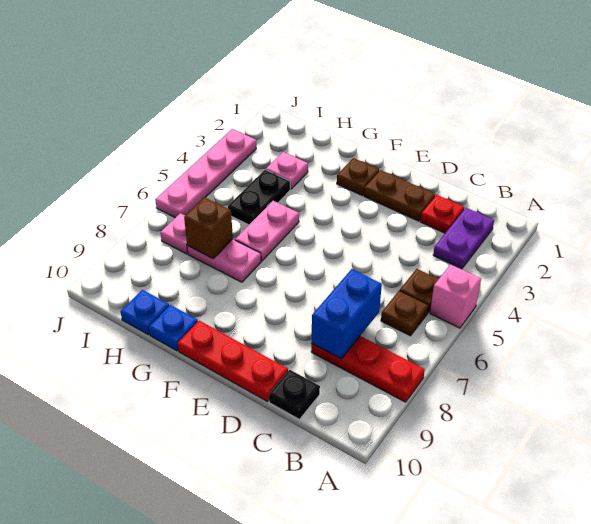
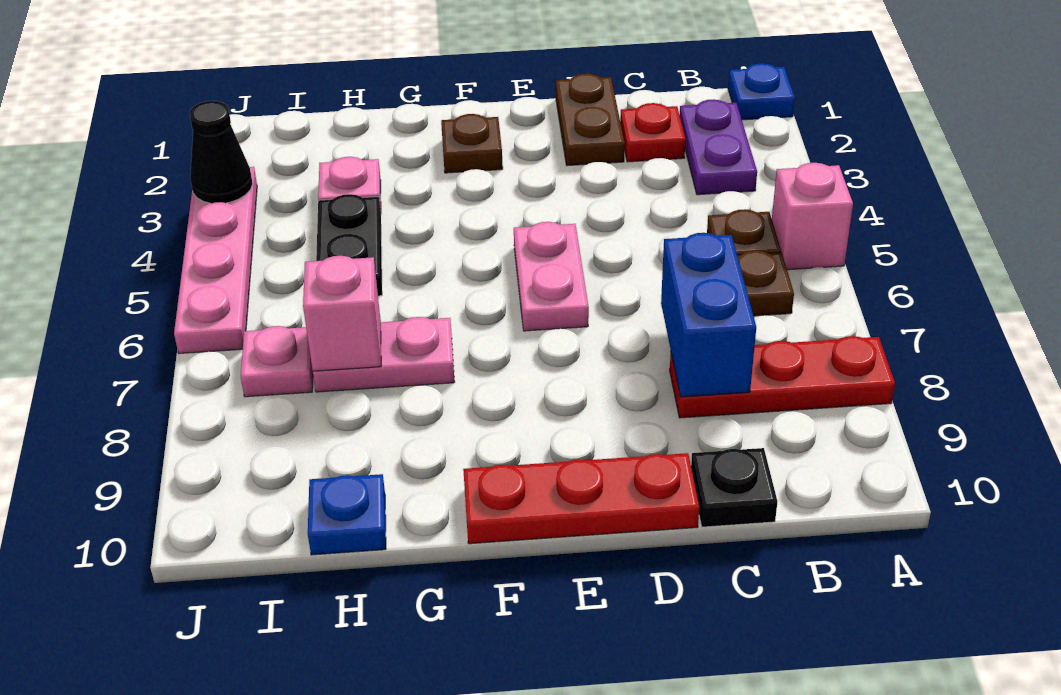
brown 1x2 plate [364,170,435,221] -> brown 1x2 plate turned to [556,74,625,166]
pink 1x2 plate [235,201,299,261] -> pink 1x2 plate moved to [514,222,589,331]
blue 1x1 plate [149,305,198,351] -> blue 1x1 plate moved to [728,63,795,120]
brown 1x1 brick [184,197,233,259] -> pink 1x1 brick [303,256,381,371]
none -> black 1x1 cone [190,101,253,203]

